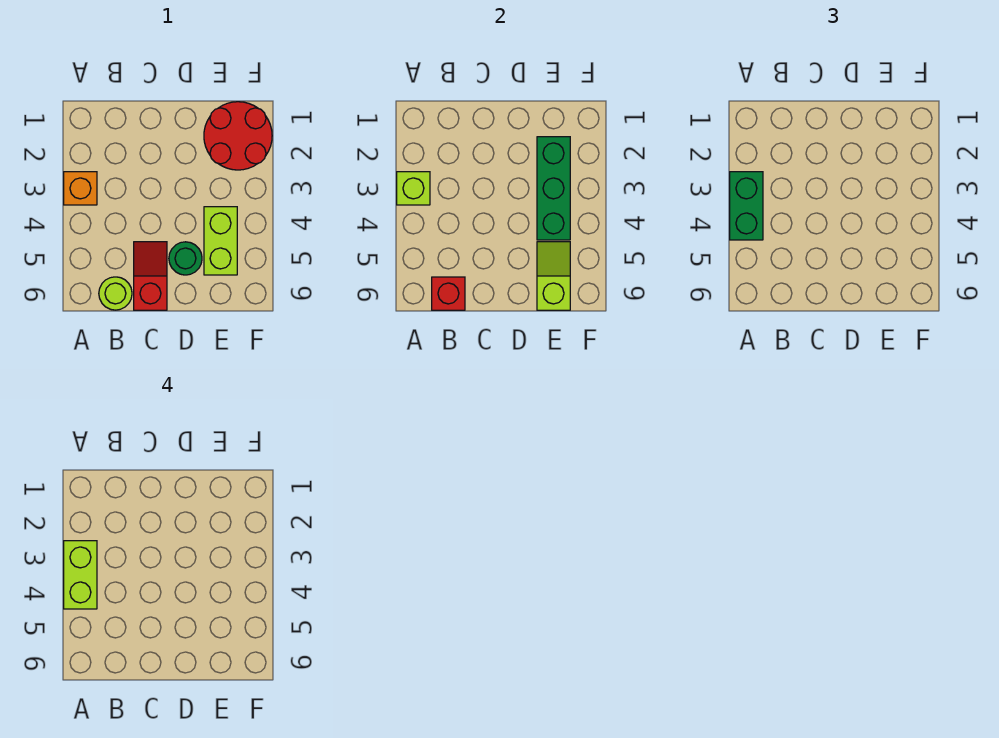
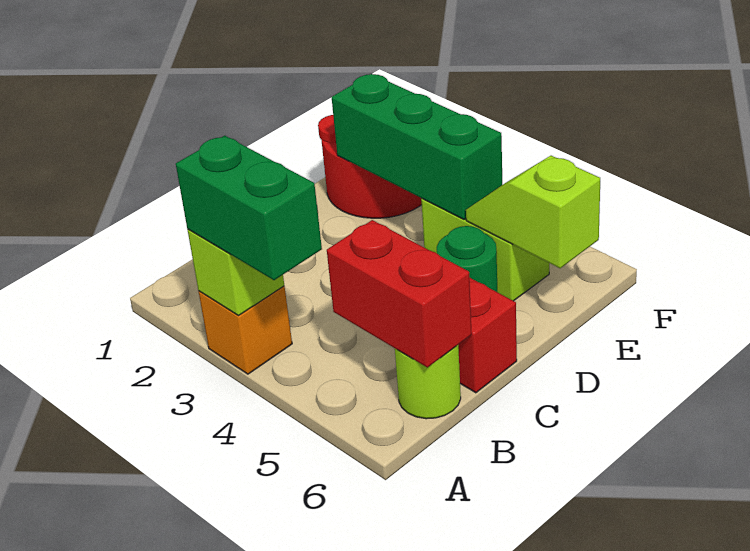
lime 1x2 brick [64,541,97,609] -> none
red 1x1 brick [432,277,465,310] -> red 1x2 brick [327,220,472,367]

